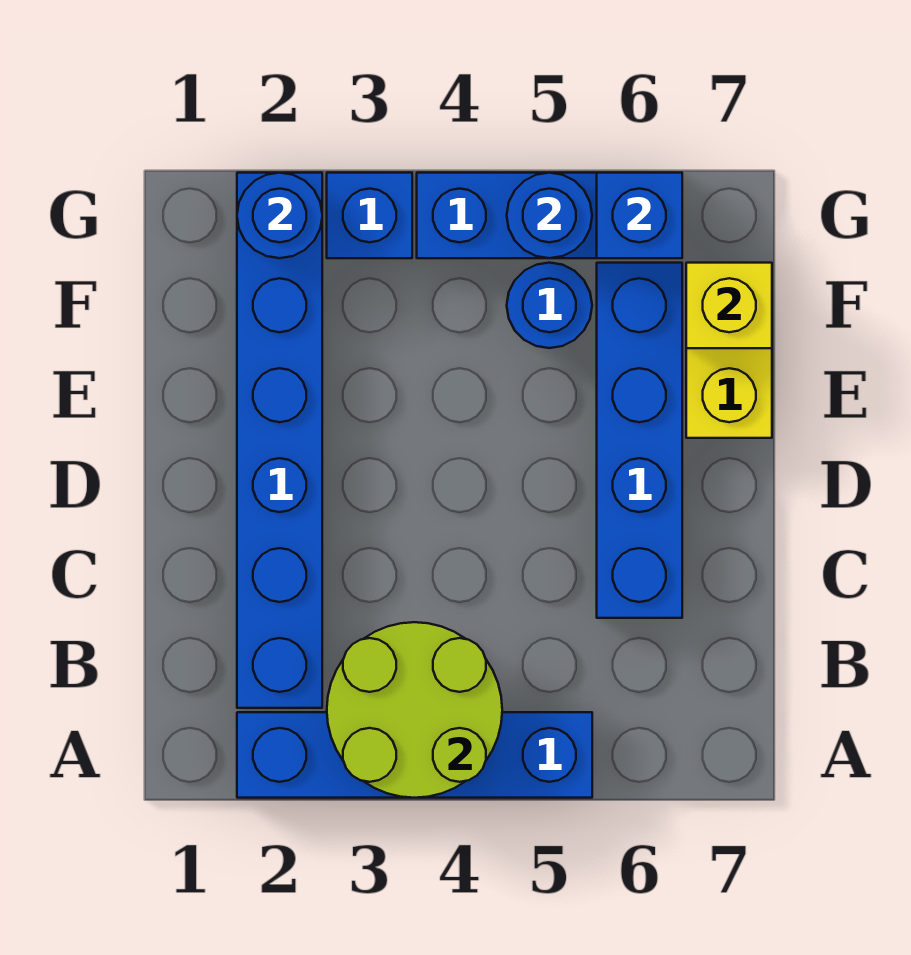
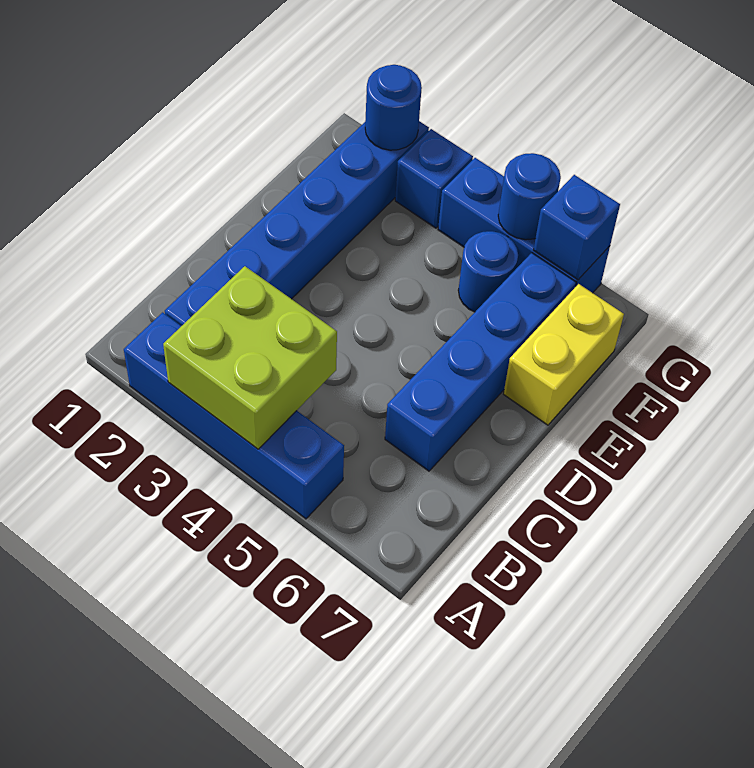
lime 2x2 round brick [327,622,502,798] -> lime 2x2 brick [163,266,337,449]
yellow 1x1 brick [686,263,772,348] -> none

